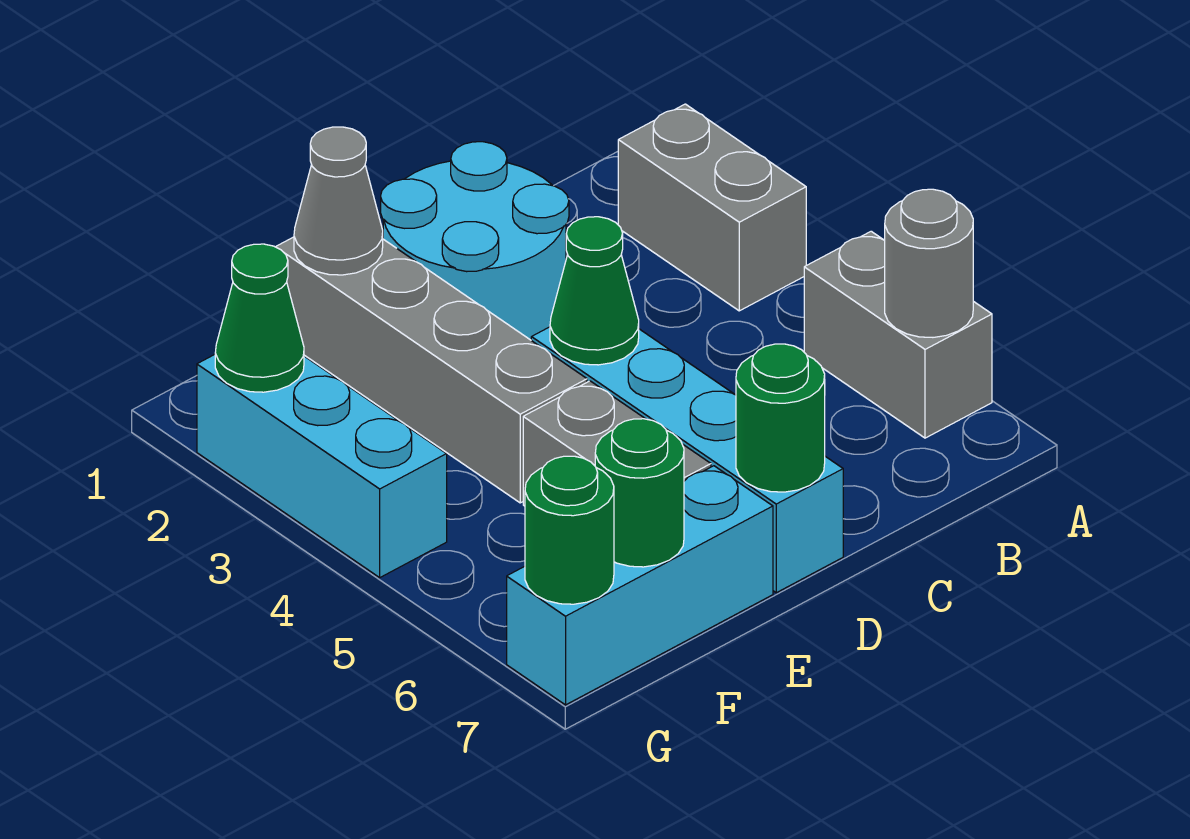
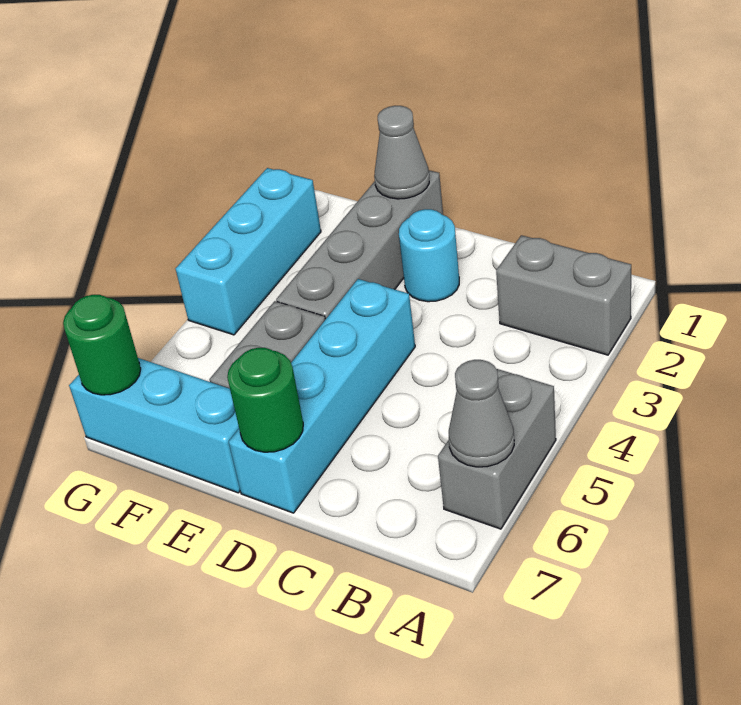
grey 1x2 brick [618,104,806,311] -> grey 1x2 brick turned to [496,235,631,355]
grey 1x1 round brick [885,189,973,337] -> grey 1x1 cone [449,360,514,467]
cyan 2x2 round brick [381,142,569,340] -> cyan 1x1 round brick [399,209,459,302]
green 1x1 cone [550,217,639,365] -> none
green 1x1 round brick [595,419,684,567] -> none
green 1x1 cone [215,244,304,392] -> none

